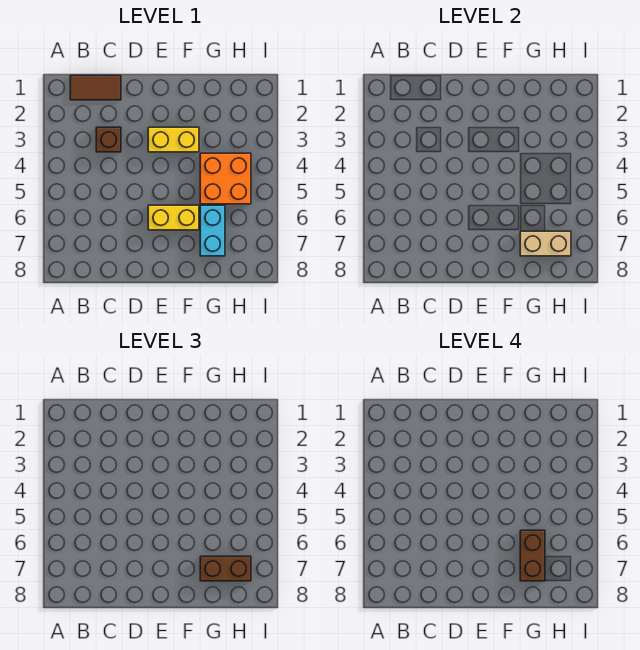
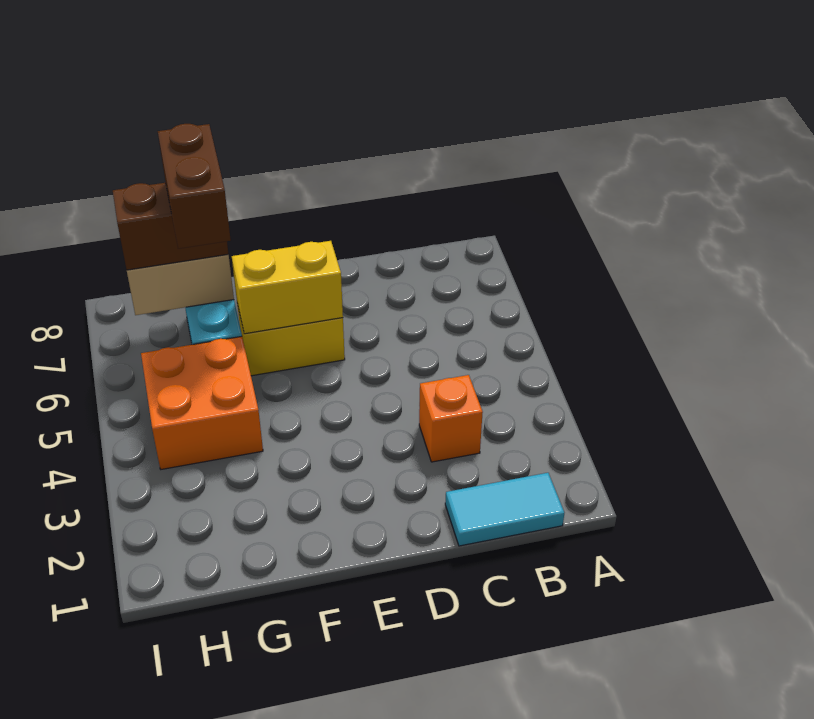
brown 1x2 tile [70,75,121,100] -> cyan 1x2 tile [445,473,564,546]
brown 1x1 brick [96,127,121,152] -> orange 1x1 brick [419,375,483,462]
yellow 1x2 brick [148,127,199,152] -> yellow 1x2 brick moved to [232,241,343,334]

